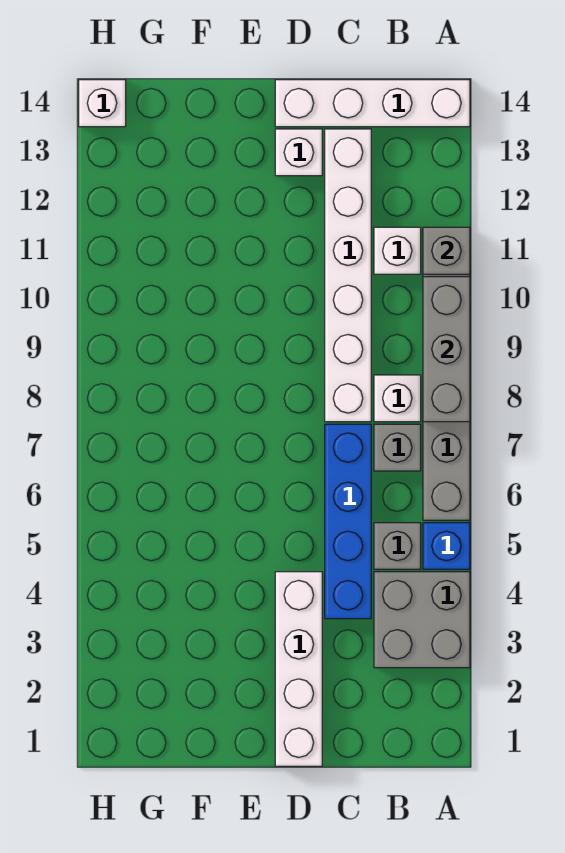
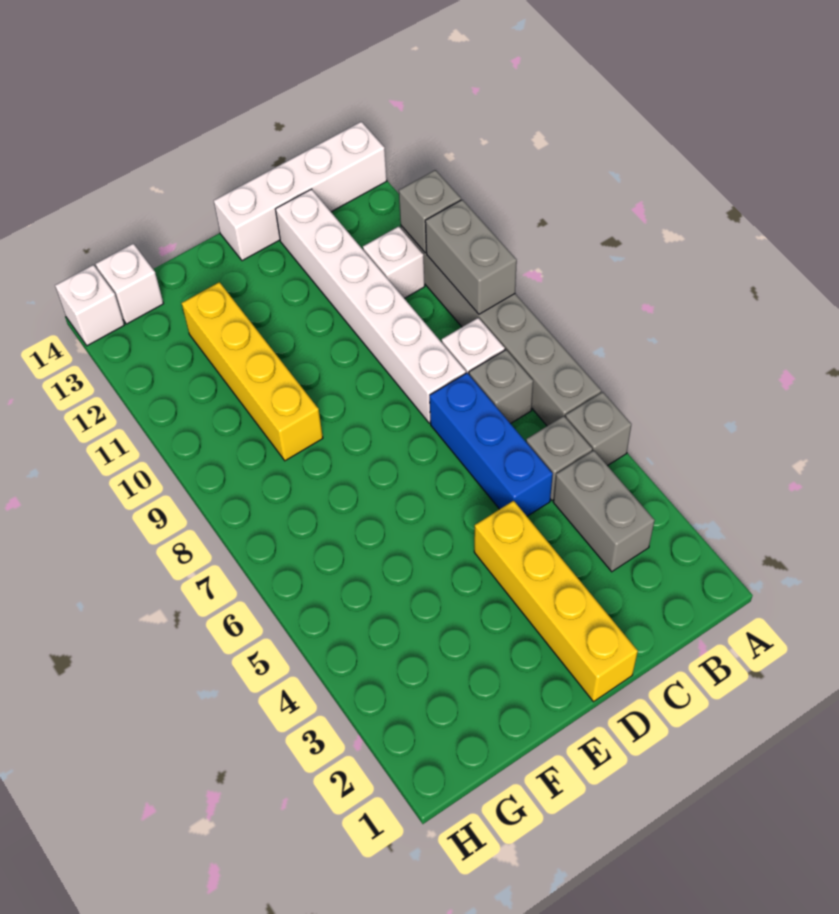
grey 2x2 brick [374,572,470,668] -> grey 1x2 brick [553,450,655,572]
blue 1x1 brick [423,523,470,569] -> grey 1x1 brick [566,392,631,466]
grey 1x3 brick [423,277,470,422] -> grey 1x2 brick [425,200,517,314]
blue 1x4 brick [325,424,371,619] -> blue 1x3 brick [430,373,553,516]
white 1x4 brick [275,572,322,766] -> yellow 1x4 brick [474,501,638,702]
white 1x1 brick [275,129,322,176] -> white 1x1 brick moved to [96,244,164,324]
none -> yellow 1x4 brick [182,282,323,461]

